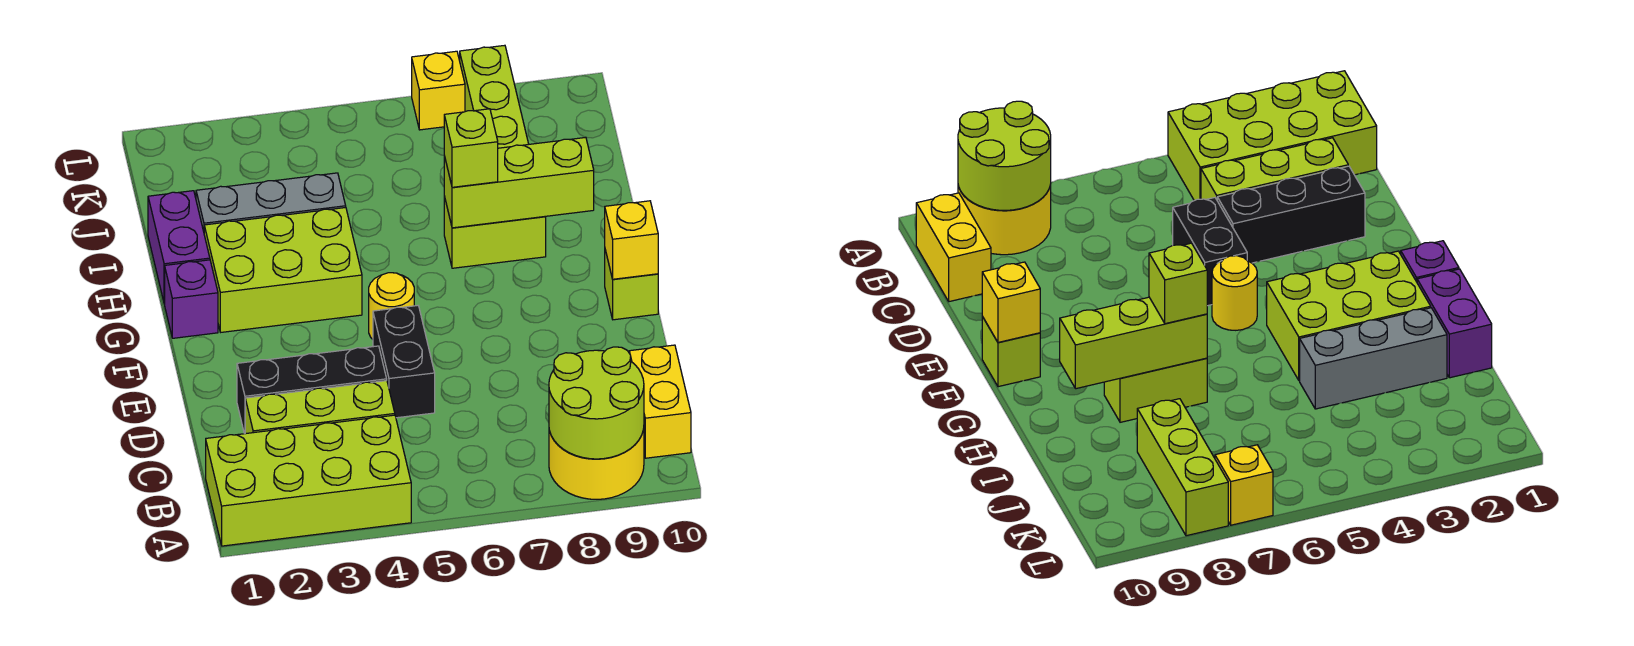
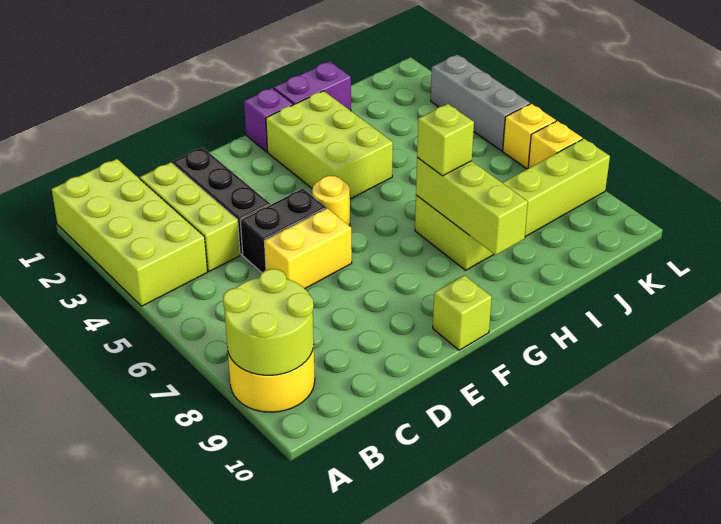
yellow 1x2 brick [629,345,691,458] -> yellow 1x2 brick moved to [264,208,352,289]
yellow 1x1 brick [605,201,658,279] -> yellow 1x1 brick moved to [503,104,556,169]
grey 1x3 brick [196,173,346,231] -> grey 1x3 brick moved to [431,55,530,151]

